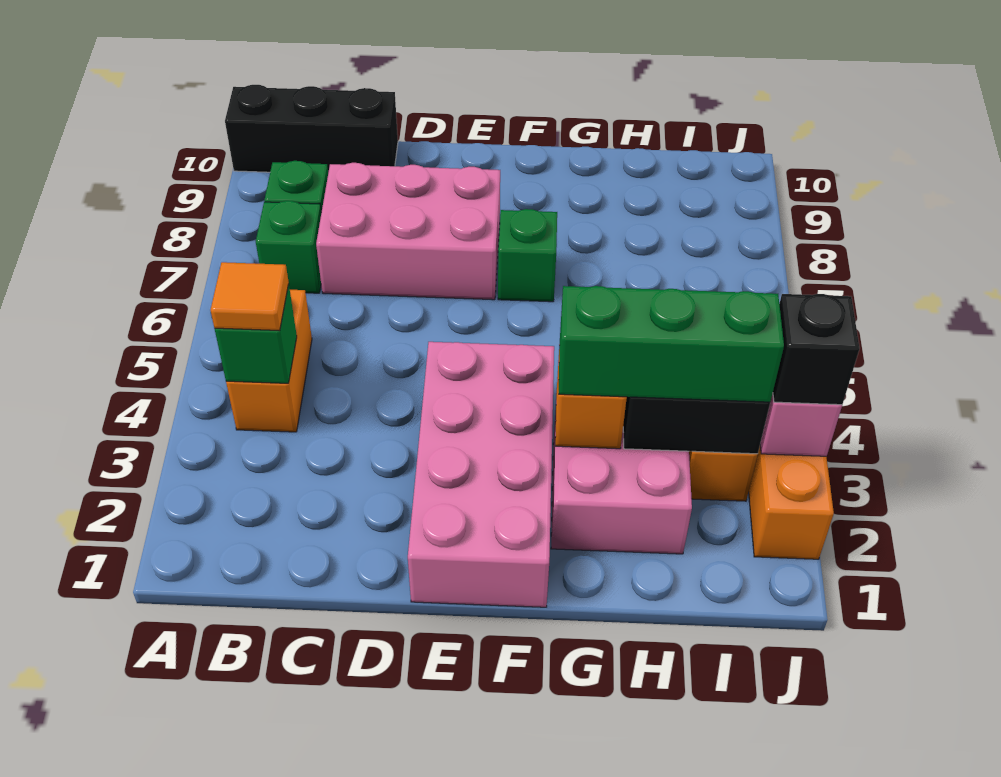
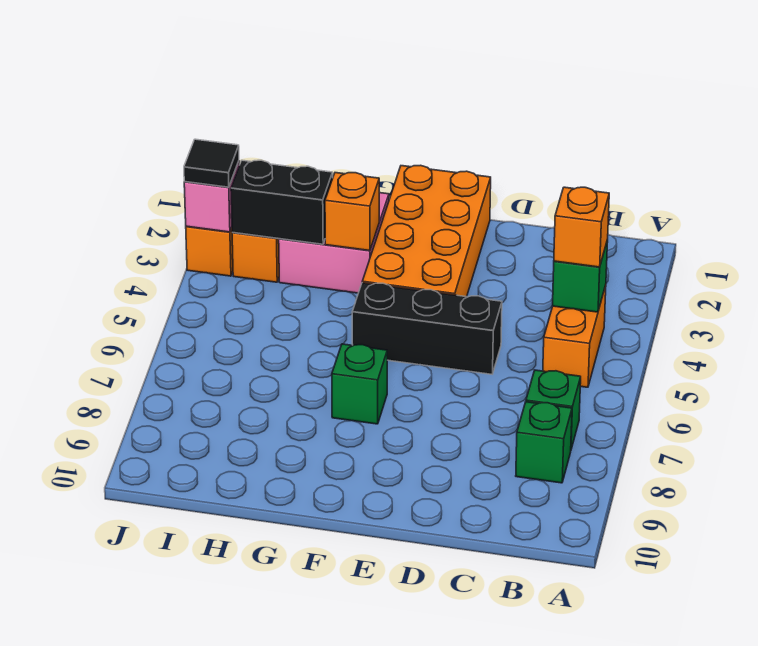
black 1x3 brick [225,85,398,172] -> black 1x3 brick moved to [352,283,502,374]
orange 1x1 tile [210,262,289,331] -> orange 1x1 brick [554,187,609,267]
pink 2x3 brick [316,163,500,300] -> none
pink 2x4 brick [408,342,554,607] -> orange 2x4 brick [362,165,491,297]
green 1x3 brick [559,286,784,402] -> none
black 1x1 brick [773,294,860,405] -> black 1x1 tile [184,139,239,187]

